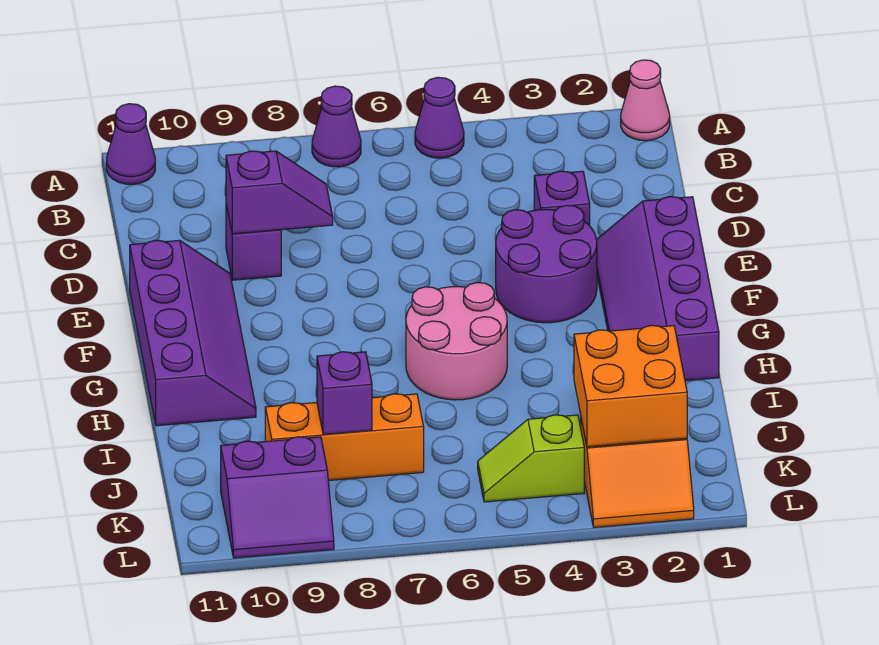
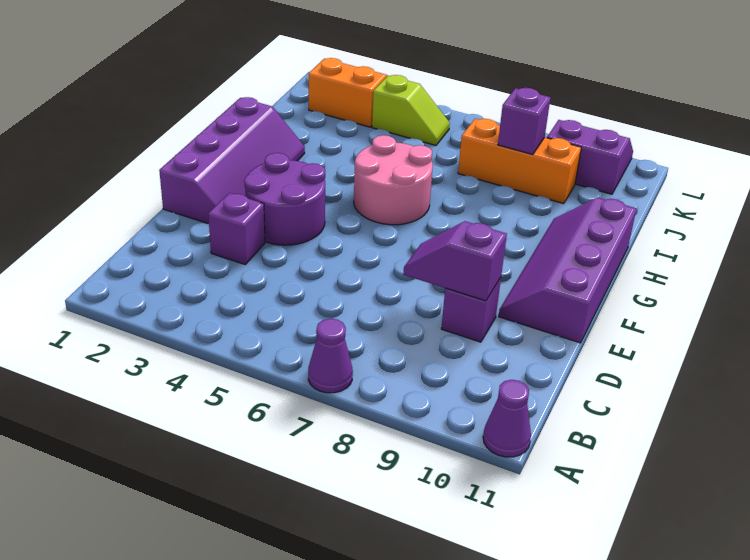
pink 1x1 cone [621,60,670,141] -> none
purple 1x1 cone [415,77,464,158] -> none
orange 2x2 brick [574,325,687,447] -> none

